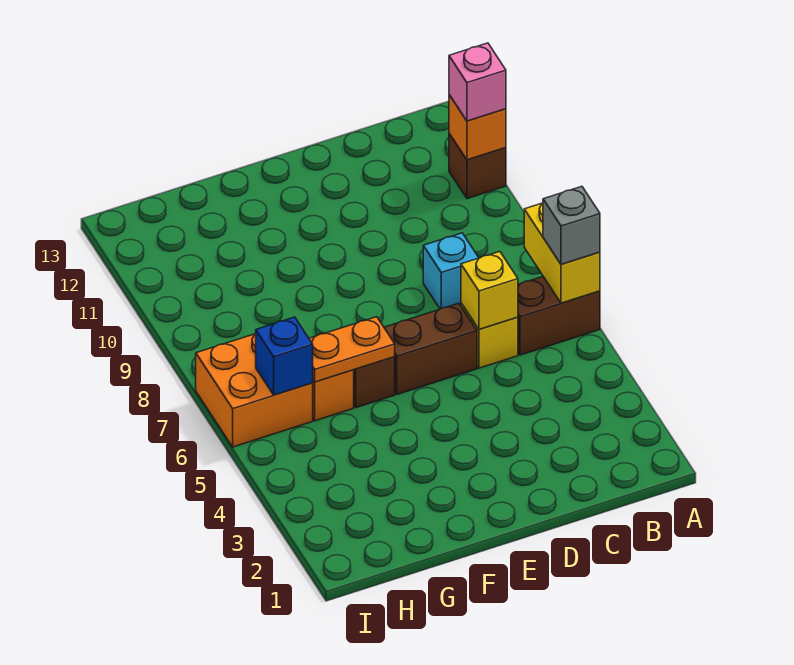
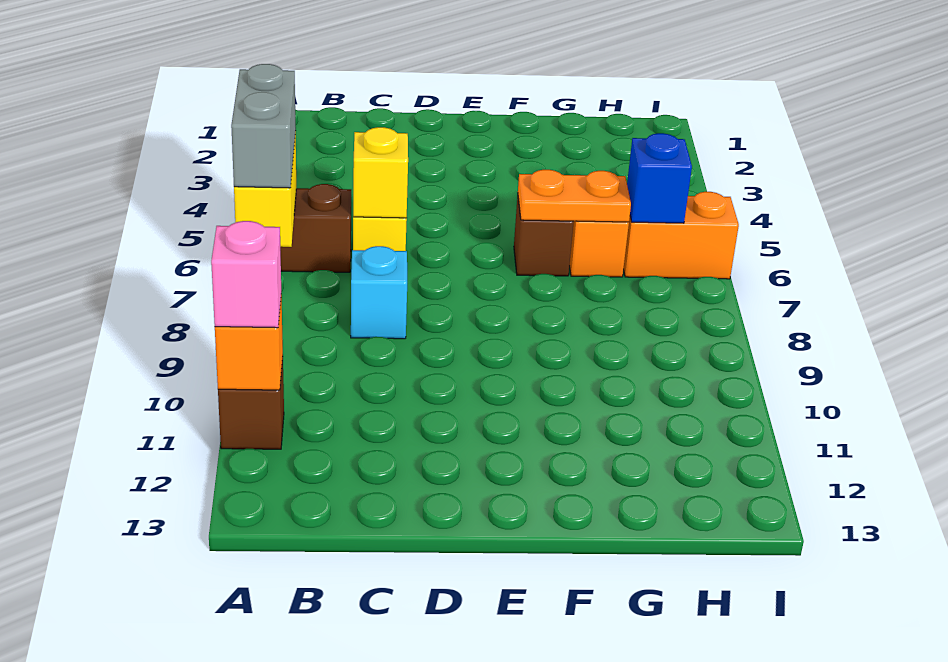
grey 1x1 brick [543,186,600,264] -> grey 1x2 brick [231,64,296,188]
brown 1x2 brick [384,303,477,394] -> none
orange 2x2 brick [196,334,313,447] -> orange 1x2 brick [624,192,739,279]

